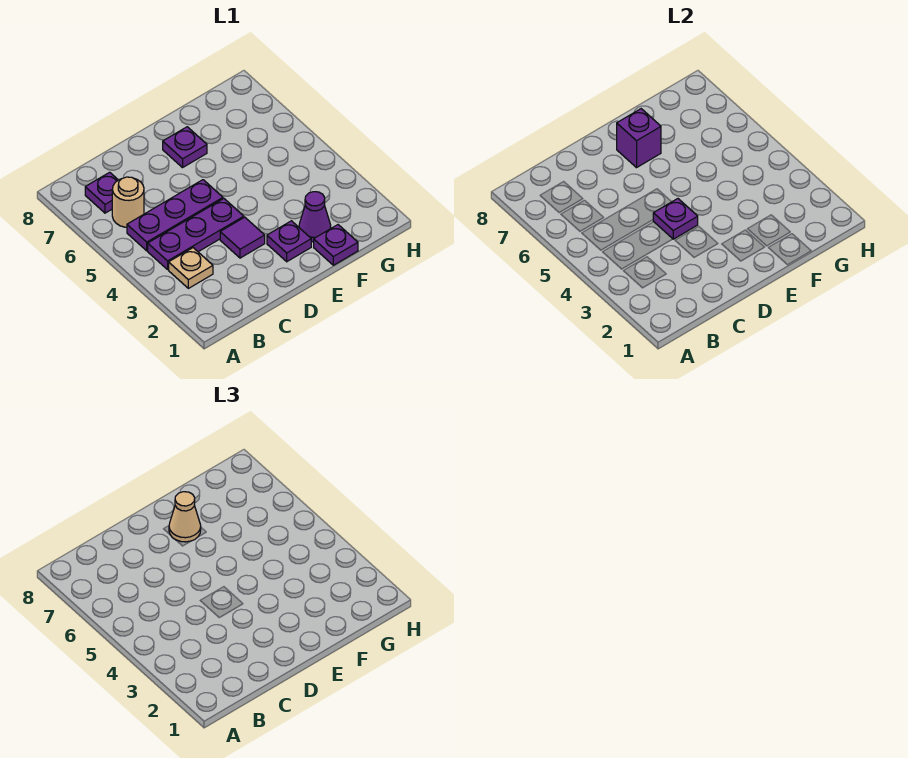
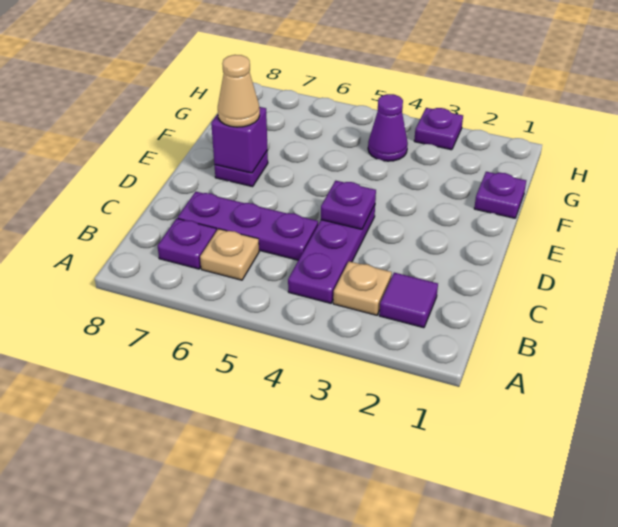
purple 1x3 plate [127,180,223,251] -> purple 1x3 plate turned to [178,192,318,260]
tan 1x1 round brick [112,177,144,227] -> tan 1x1 plate [200,229,259,280]
purple 1x1 tile [220,217,265,258] -> purple 1x1 tile moved to [379,273,438,328]
purple 1x1 plate [267,221,311,262] -> purple 1x1 plate moved to [414,108,463,150]
purple 1x1 cone [299,192,331,242] -> purple 1x1 cone moved to [368,94,408,161]

